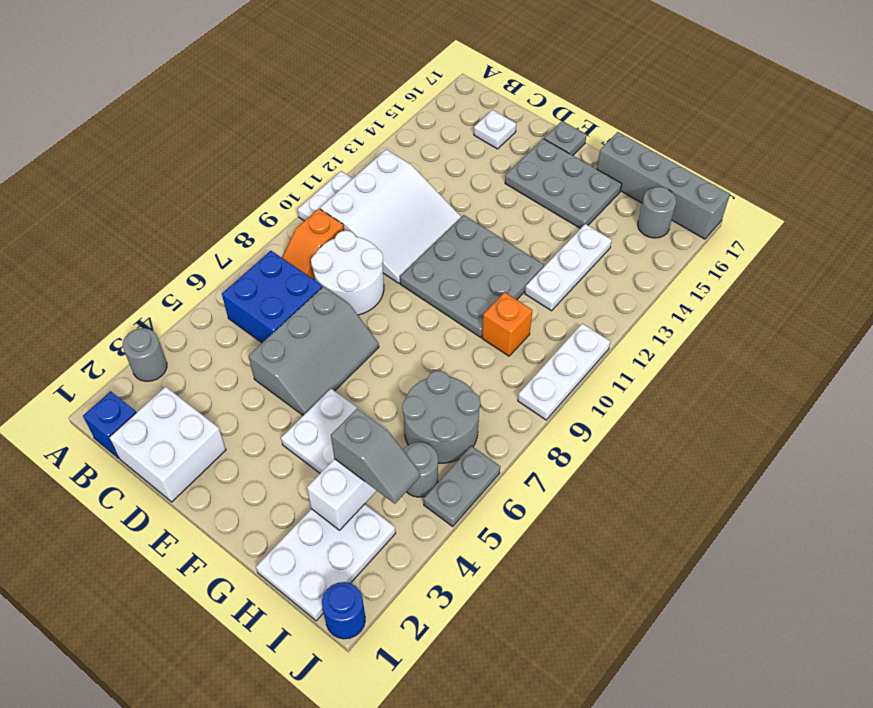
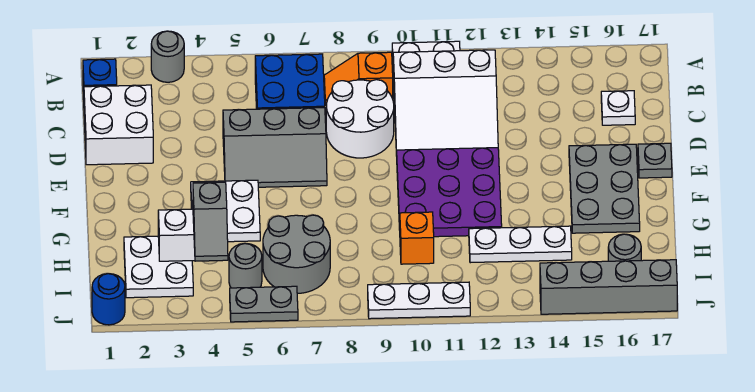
grey 3x3 plate [400,215,544,337] -> purple 3x3 plate [396,148,502,237]
grey 1x4 brick [597,132,730,239] -> grey 1x4 brick turned to [540,260,677,314]
white 2x3 plate [256,504,396,621] -> white 2x2 plate [124,236,193,298]

